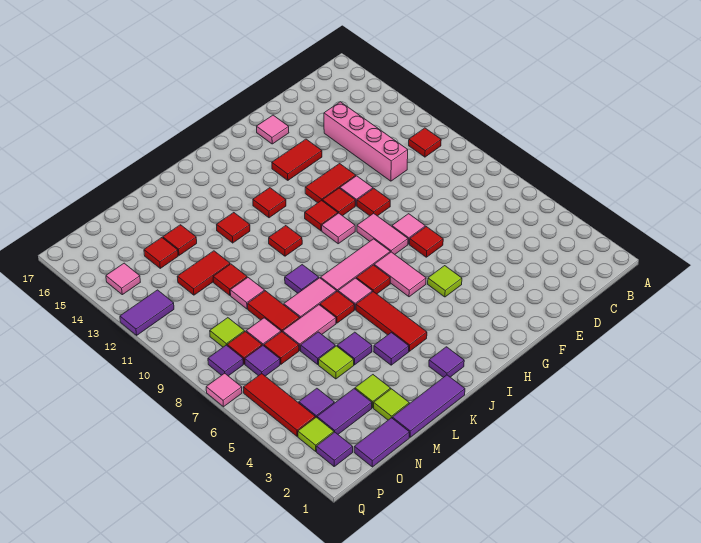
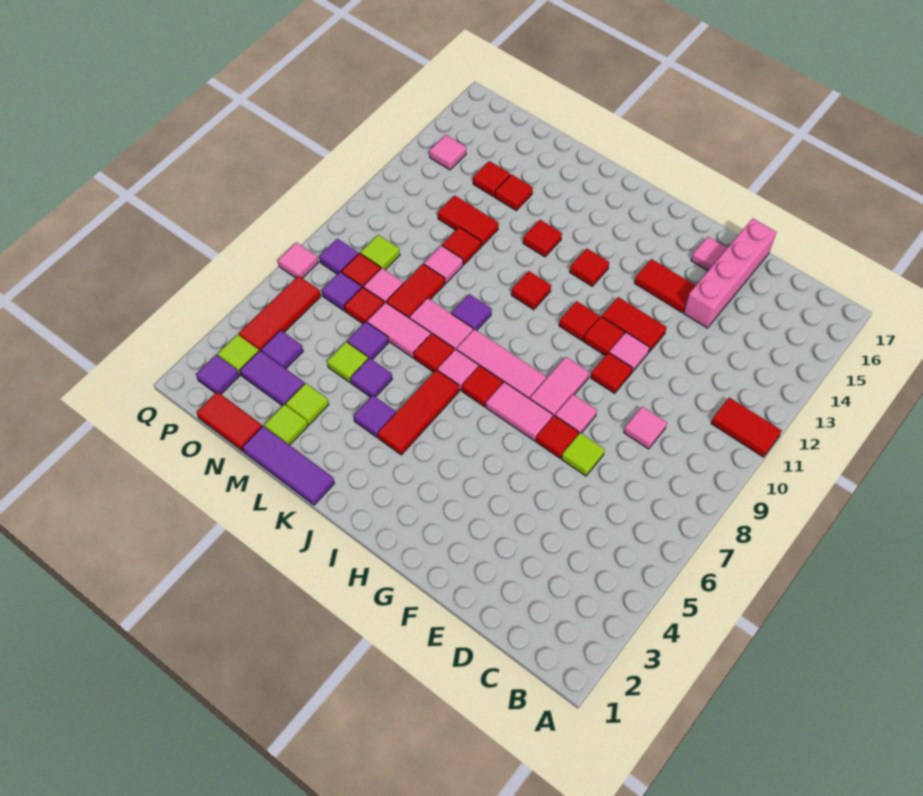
red 1x1 tile [409,128,441,157] -> red 1x2 tile [711,397,782,457]
pink 1x4 brick [324,102,408,181] -> pink 1x4 brick moved to [684,218,777,328]
lime 1x1 tile [428,266,462,297] -> lime 1x1 tile moved to [562,433,605,476]
pink 1x2 tile [374,252,426,297] -> pink 1x2 tile turned to [486,382,553,441]
pink 1x1 tile [322,213,355,244] -> pink 1x1 tile moved to [624,407,667,449]
purple 1x1 tile [429,347,464,378] -> none
purple 1x2 tile [354,418,409,467] -> red 1x2 tile [197,392,262,451]
purple 1x2 tile [120,290,174,335] -> none

